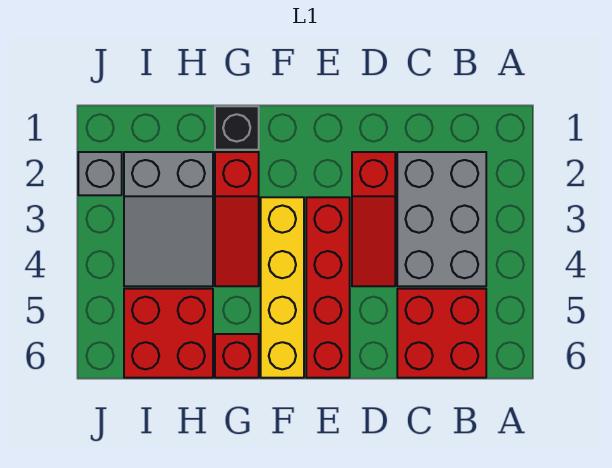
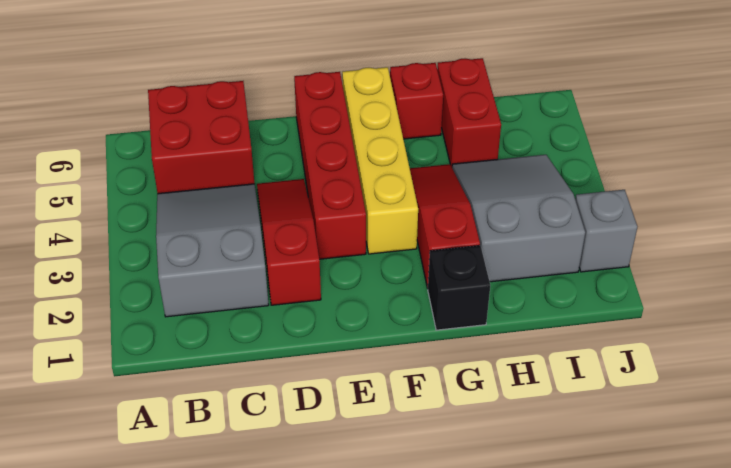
grey 2x3 brick [397,152,486,286] -> grey 2x3 slope [156,184,269,317]
red 2x2 brick [124,289,213,378] -> red 1x2 brick [437,58,501,167]

